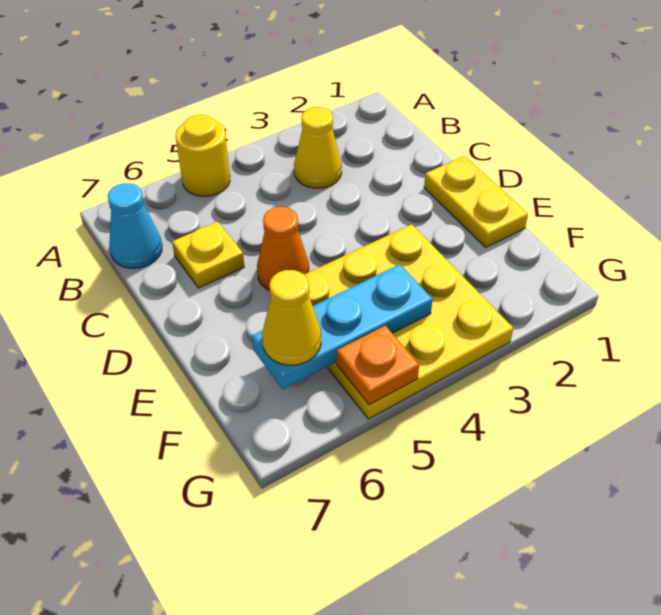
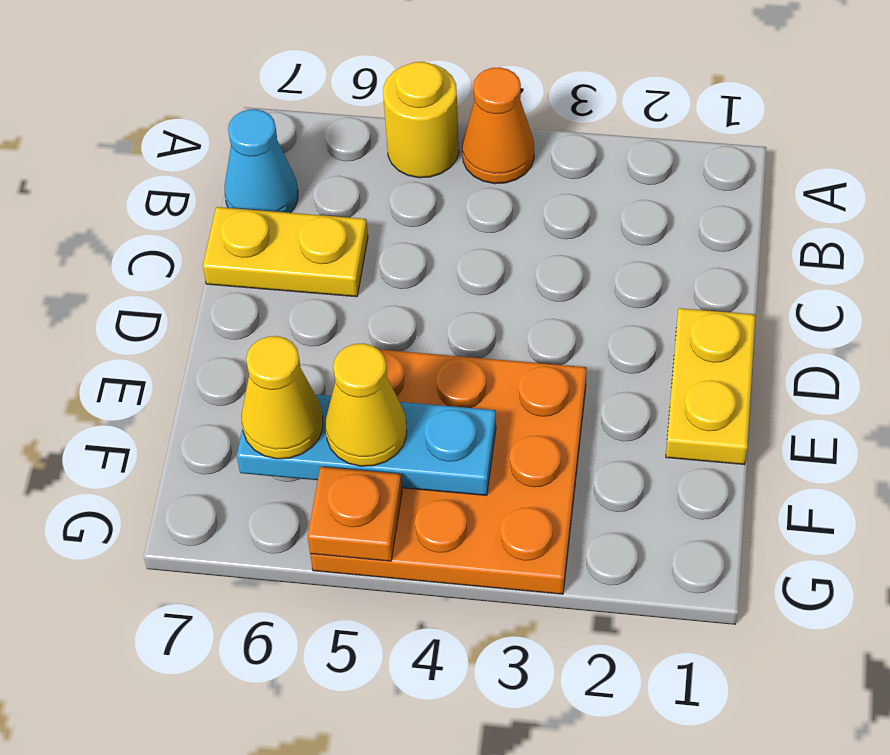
yellow 1x1 cone [294,107,342,188] -> yellow 1x1 cone moved to [326,343,407,466]
yellow 1x1 plate [172,222,244,288] -> yellow 1x2 plate [203,207,368,297]
orange 1x1 cone [257,207,309,290] -> orange 1x1 cone moved to [462,67,534,184]
yellow 3x3 plate [304,224,513,419] -> orange 3x3 plate [310,350,587,594]

